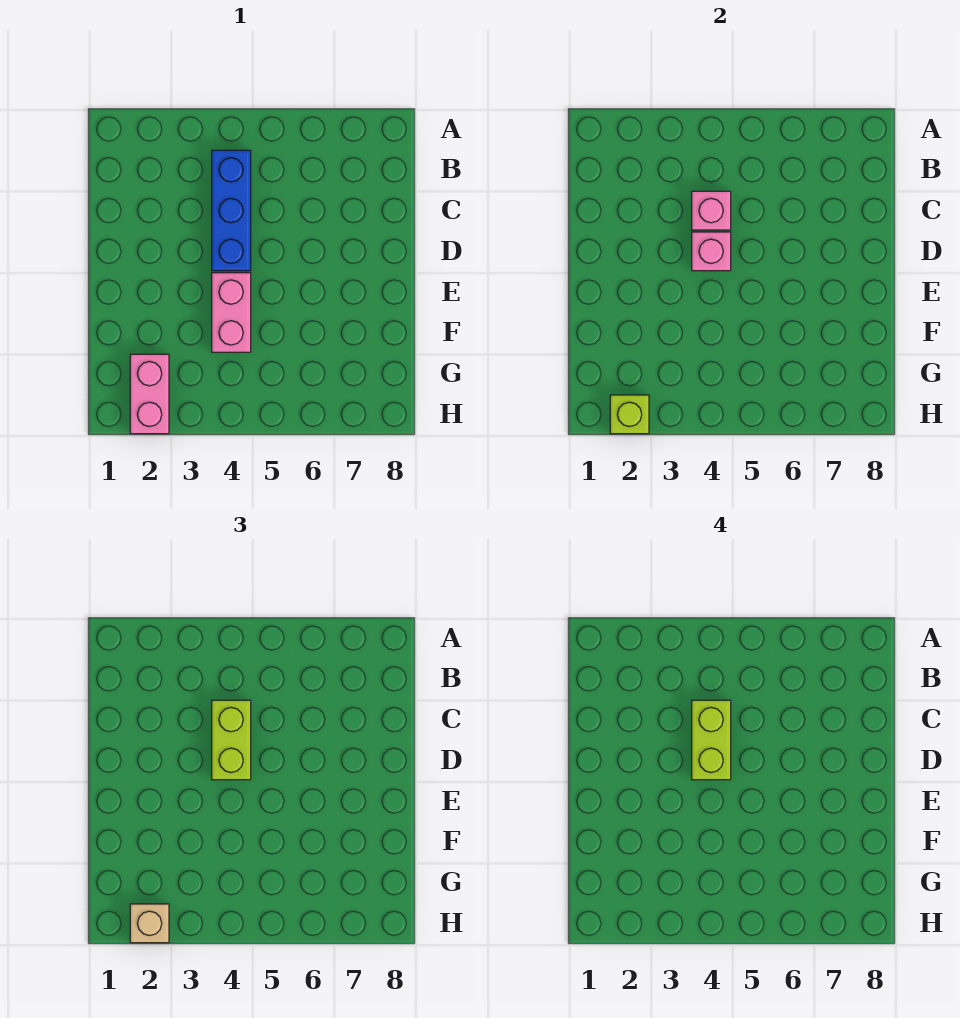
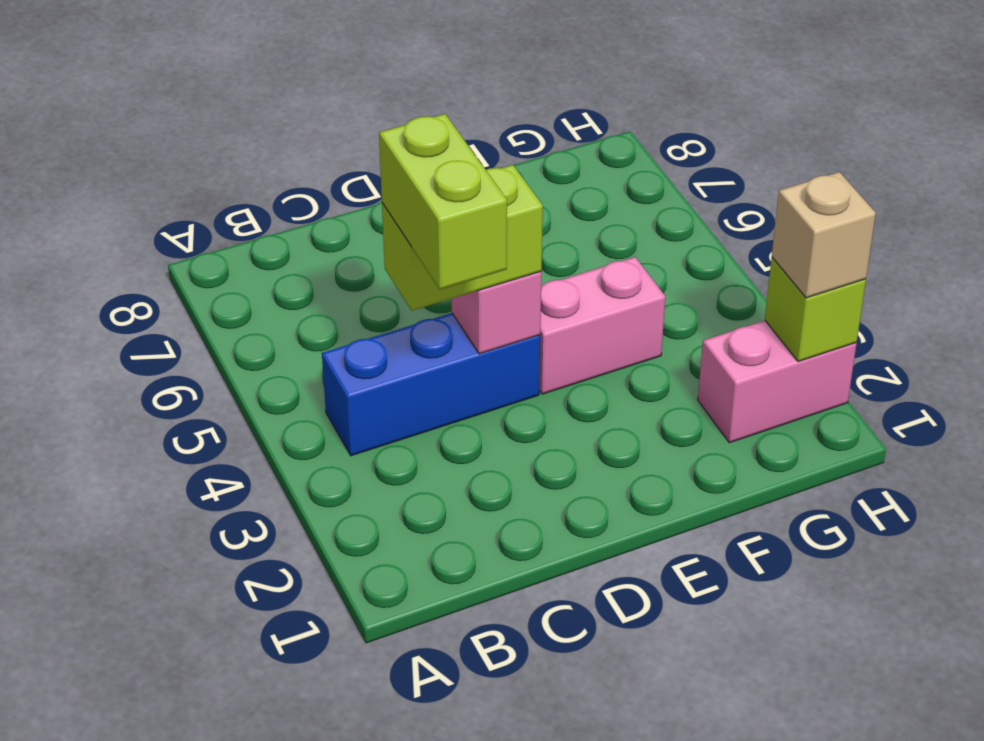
pink 1x1 brick [692,191,731,230] -> none
lime 1x2 brick [692,700,731,780] -> lime 1x2 brick turned to [379,114,507,290]

